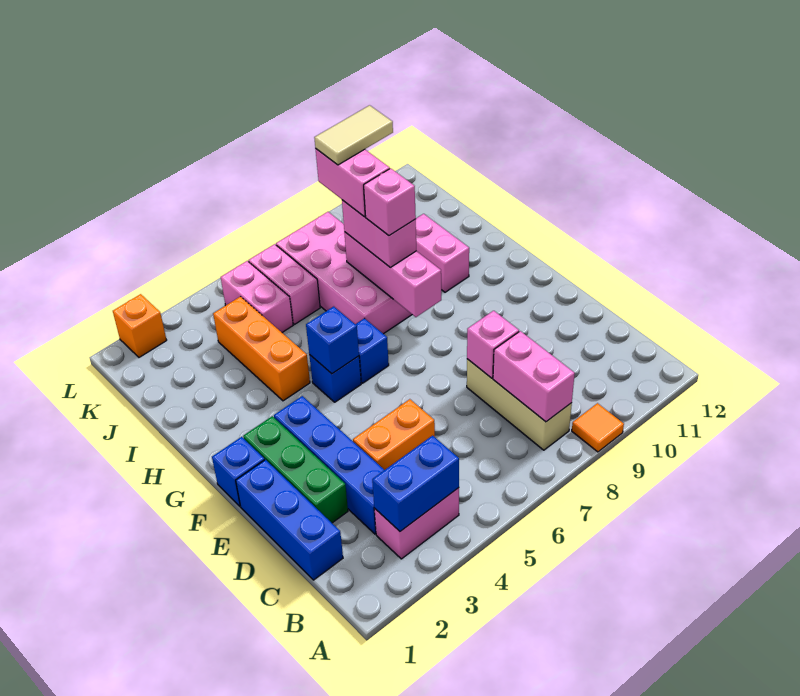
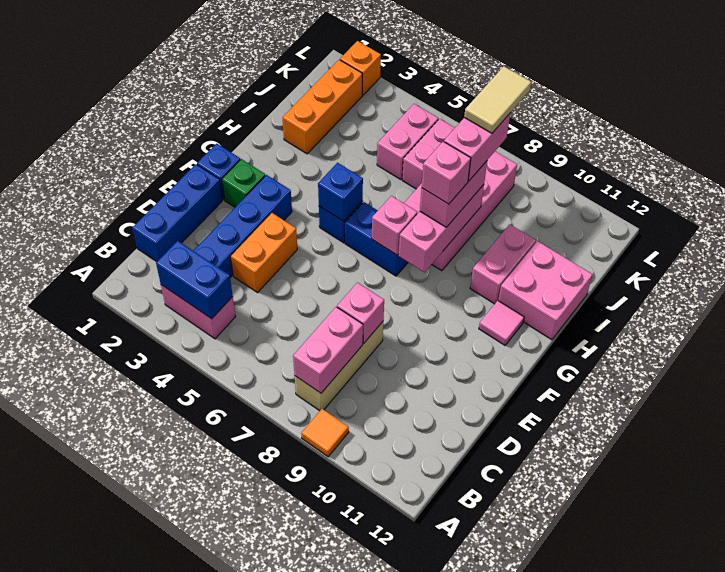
green 1x3 brick [243,416,348,523] -> green 1x1 brick [222,159,265,207]
orange 1x2 brick [353,399,435,470] -> orange 1x2 brick turned to [231,213,297,293]
blue 1x1 brick [355,318,389,383] -> blue 1x2 brick [345,202,408,276]
none -> pink 1x1 brick [372,196,417,255]
none -> pink 1x1 tile [479,301,524,345]
orange 1x3 brick [213,297,310,401] -> orange 1x3 brick moved to [282,60,362,154]
none -> pink 2x2 brick [498,241,593,340]
tan 1x2 tile [314,105,393,165] -> tan 1x2 tile turned to [464,66,531,133]

